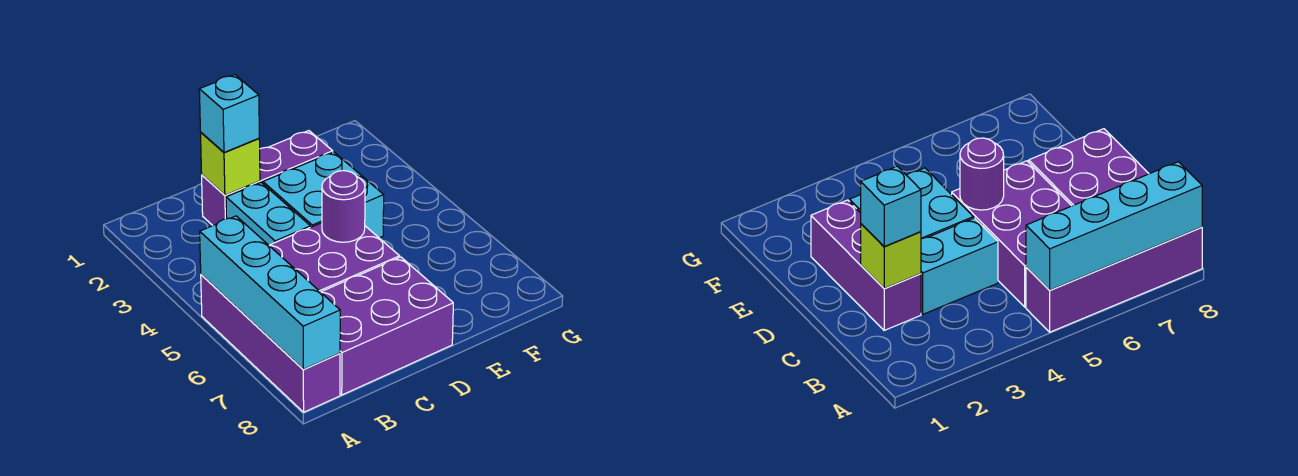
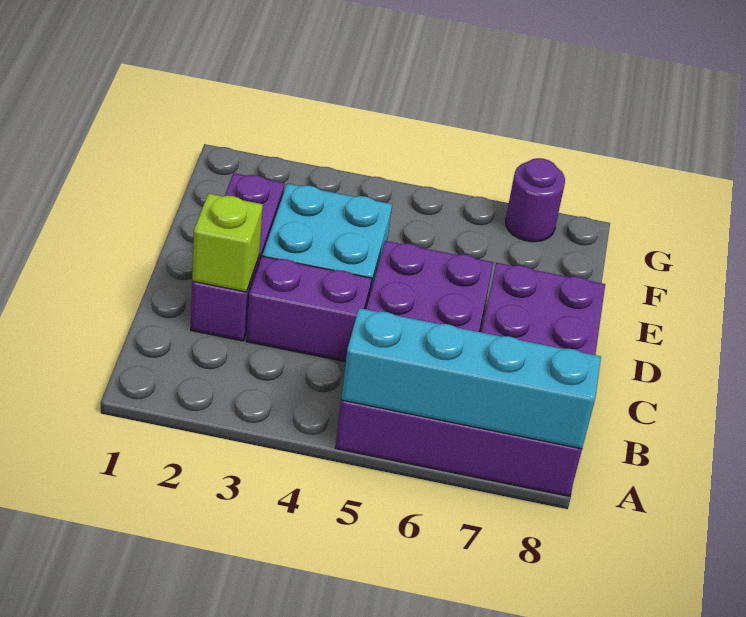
cyan 1x1 brick [199,75,259,152] -> none
cyan 1x2 brick [226,182,310,245] -> purple 1x2 brick [246,256,372,362]
purple 1x1 round brick [322,171,365,242] -> purple 1x1 round brick moved to [506,158,565,242]

